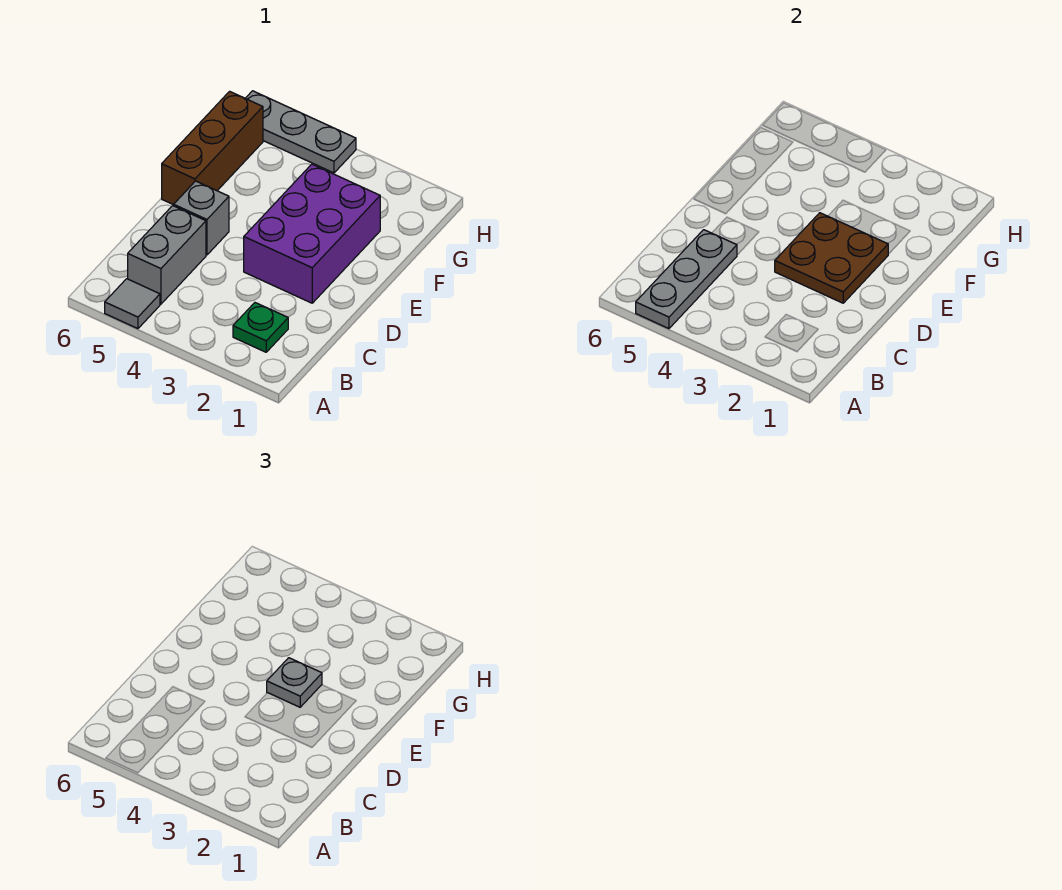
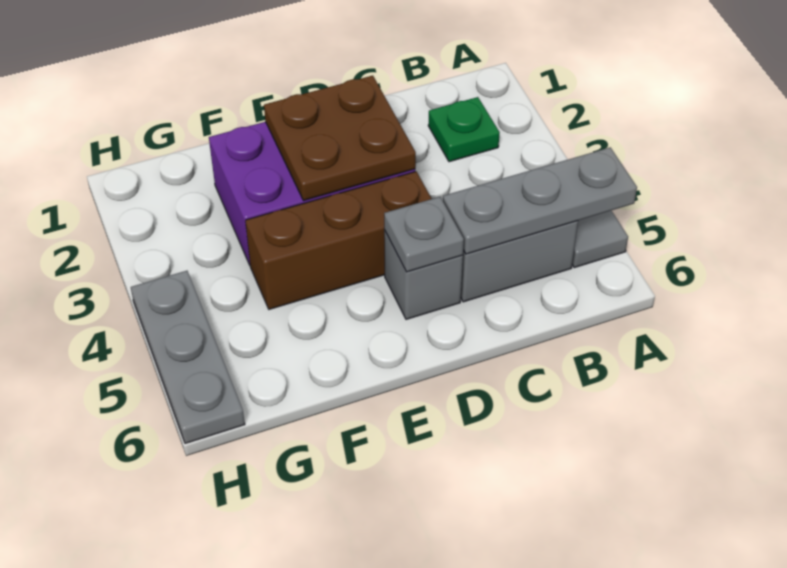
grey 1x1 plate [267,658,322,707] -> grey 1x1 plate moved to [384,197,464,272]
brown 1x3 brick [162,91,263,205] -> brown 1x3 brick moved to [245,171,432,309]

